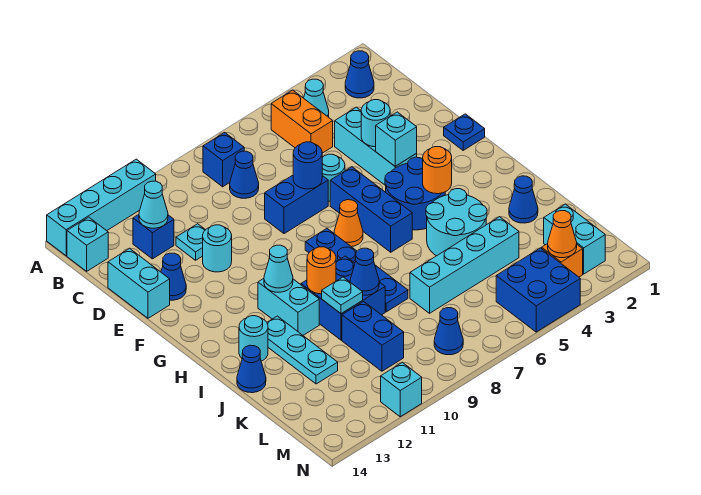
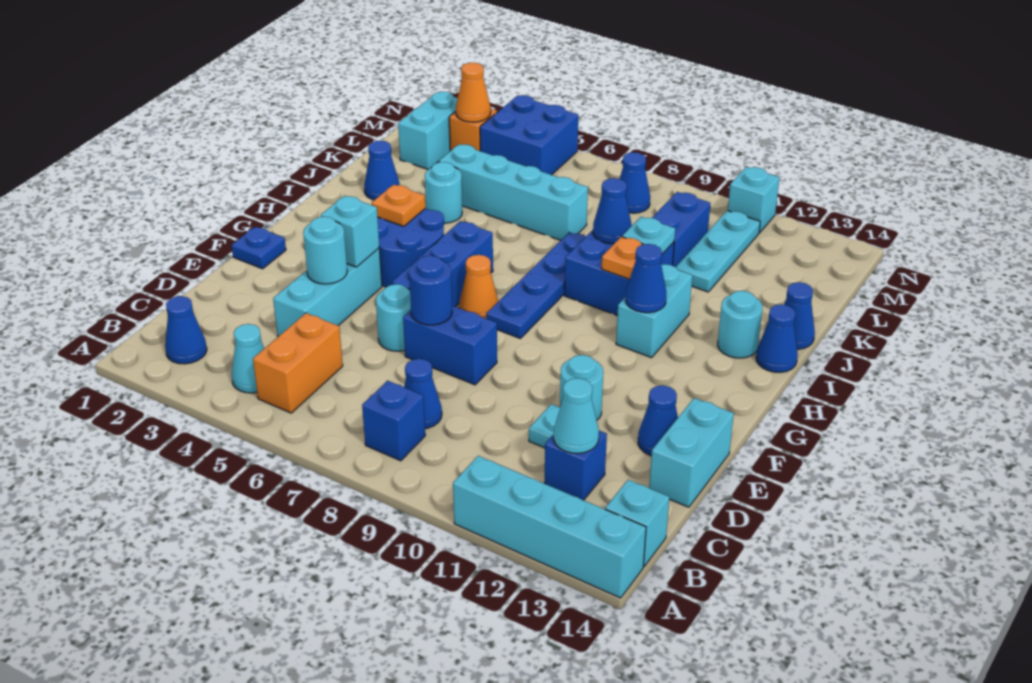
orange 1x1 round brick [423,147,452,194] -> orange 1x1 plate [372,185,425,226]
cyan 1x1 cone [264,245,293,292] -> blue 1x1 cone [626,244,666,313]
cyan 2x2 round brick [426,189,487,256] -> cyan 1x1 round brick [425,162,462,223]
orange 1x1 round brick [307,247,336,294] -> orange 1x1 plate [602,237,644,279]
cyan 1x3 plate [267,316,338,384] -> cyan 1x3 plate moved to [676,211,760,292]
none -> blue 1x1 cone [756,304,798,372]

